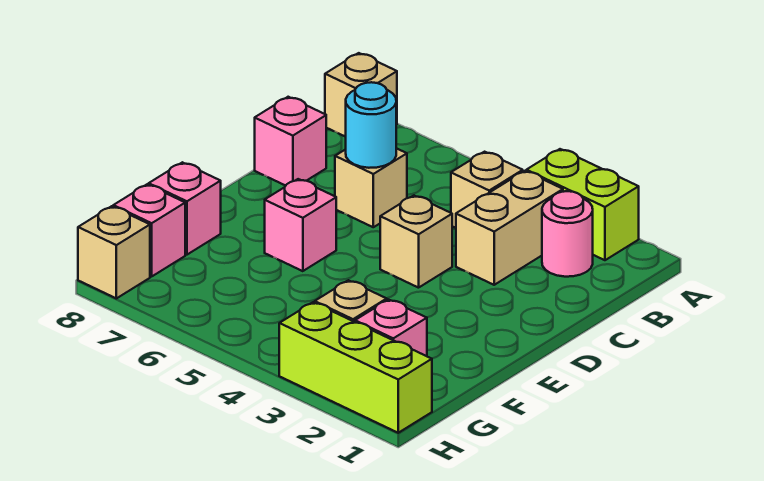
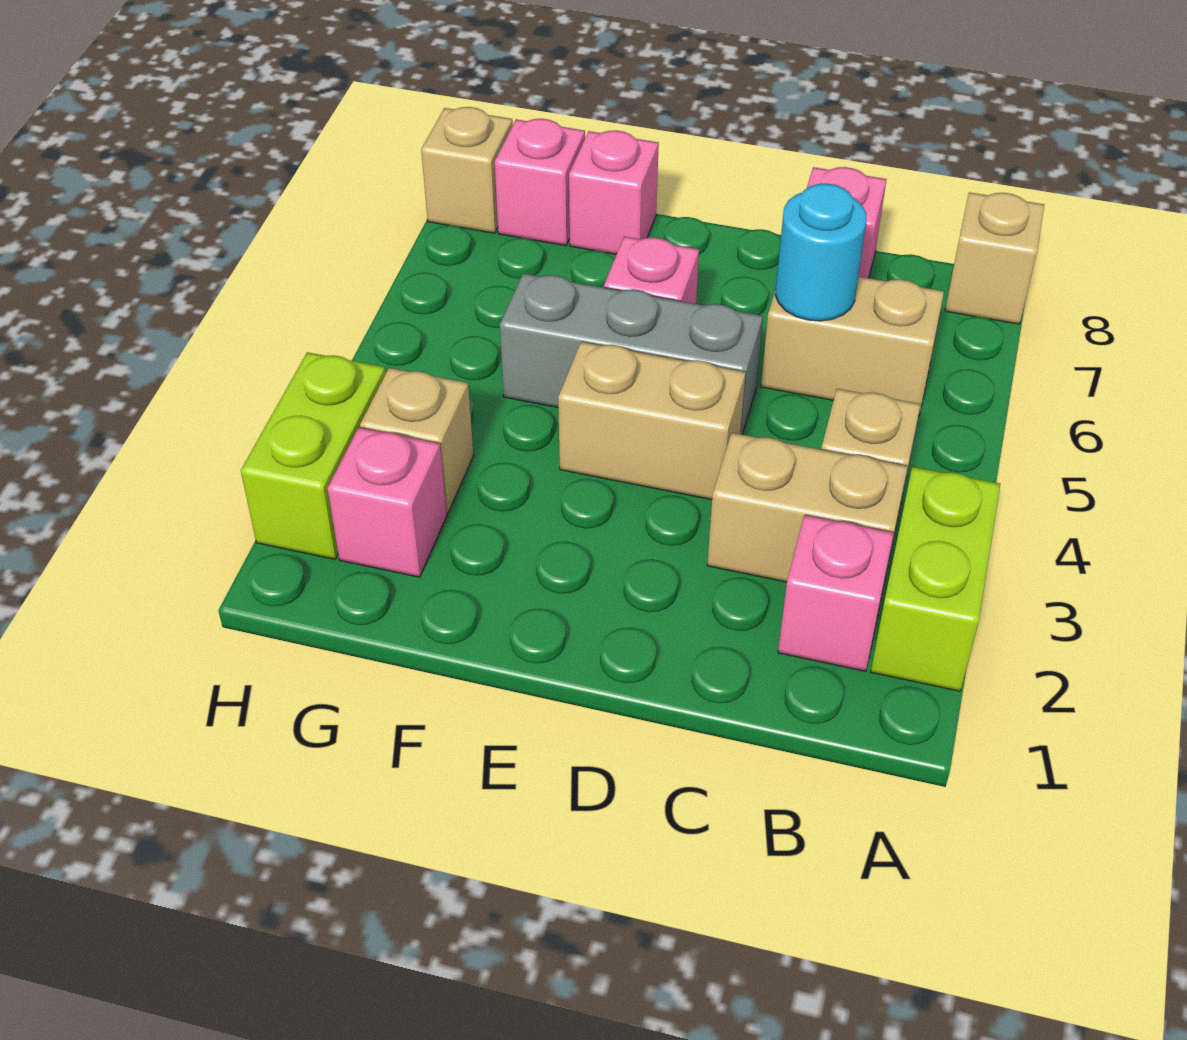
pink 1x1 round brick [542,191,593,277] -> pink 1x1 brick [778,515,894,671]
tan 1x1 brick [335,148,407,227] -> tan 1x2 brick [761,276,944,416]
tan 1x1 brick [380,196,452,288] -> tan 1x2 brick [558,342,746,500]
none -> grey 1x3 brick [500,273,763,434]
lime 1x3 brick [279,302,432,433] -> lime 1x2 brick [241,352,386,559]

